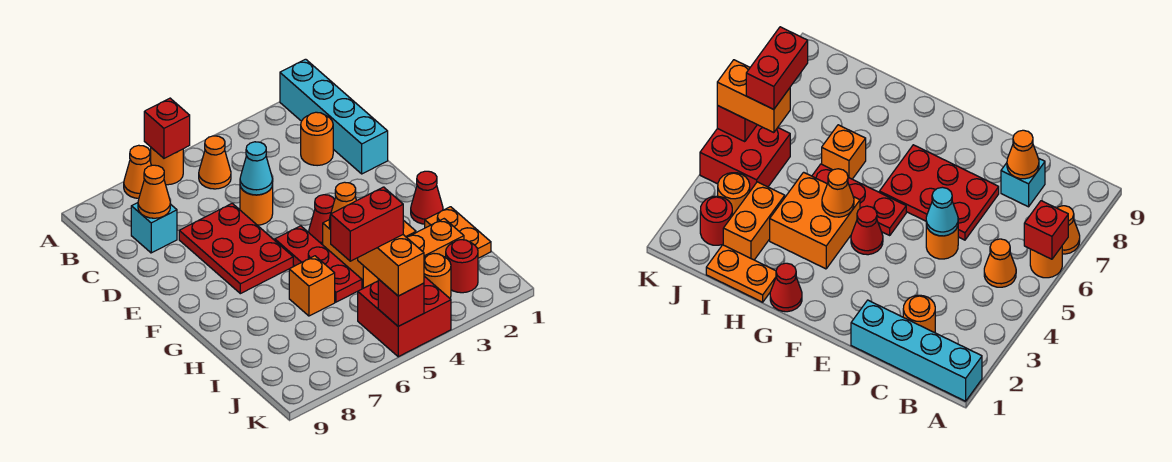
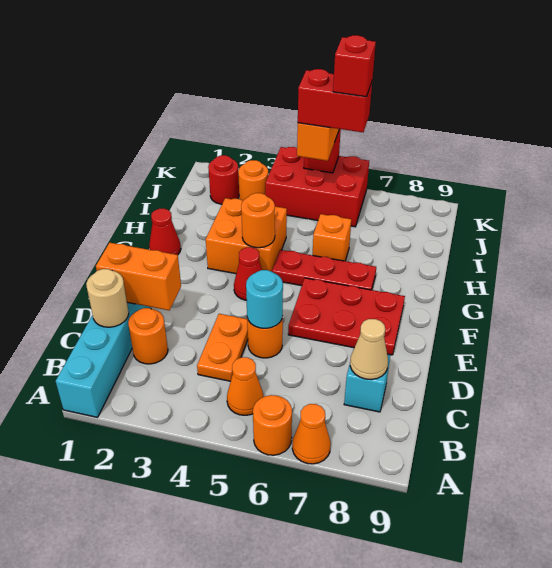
red 1x1 brick [144,98,190,158] -> red 1x1 brick moved to [333,35,376,97]
none -> tan 1x1 round brick [86,269,129,327]
orange 1x1 cone [138,165,170,218] -> tan 1x1 cone [350,319,388,380]
cyan 1x1 cone [240,142,273,195] -> cyan 1x1 round brick [246,270,283,328]
red 2x3 plate [179,203,293,294] -> red 2x3 plate turned to [288,278,405,355]
red 1x3 plate [275,226,362,302] -> red 1x3 plate turned to [272,250,376,290]
orange 1x1 cone [329,182,356,228] -> orange 1x1 round brick [241,193,275,248]
orange 1x2 plate [425,207,491,258] -> orange 1x2 plate moved to [197,314,248,381]
orange 1x2 brick [407,219,464,258] -> orange 1x2 brick moved to [96,243,181,311]
red 2x2 brick [358,276,451,357] -> red 2x3 brick [265,147,369,227]

